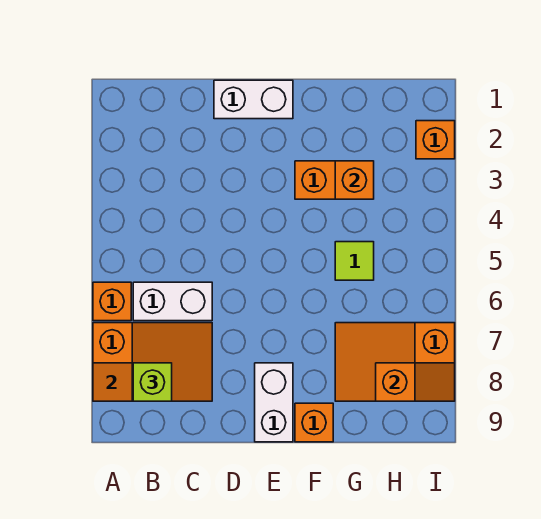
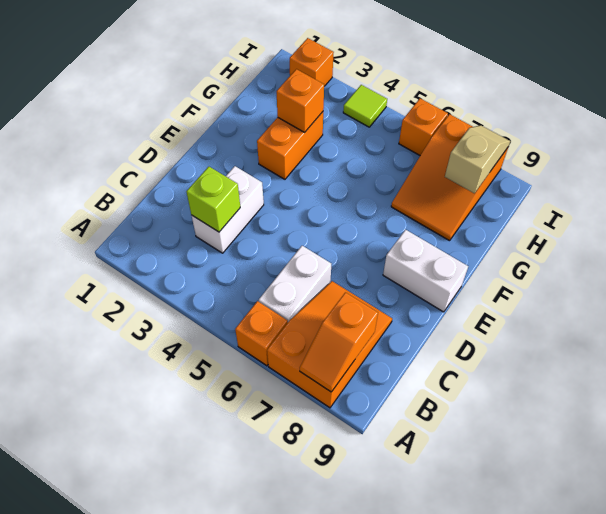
lime 1x1 brick [133,363,172,401] -> lime 1x1 brick moved to [186,167,240,232]
white 1x2 brick [214,80,293,119] -> white 1x2 brick moved to [191,166,264,253]
orange 1x1 brick [295,403,333,442] -> orange 1x1 brick moved to [399,99,448,156]
lime 1x1 tile [335,242,374,280] -> lime 1x1 tile moved to [343,85,387,127]
orange 1x2 slope [376,363,455,401] -> tan 1x2 slope [445,125,510,193]

